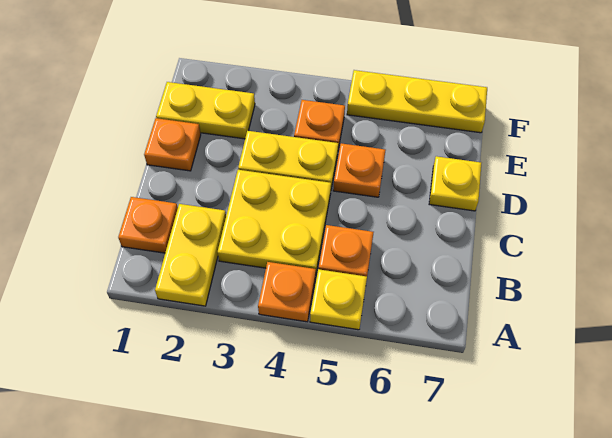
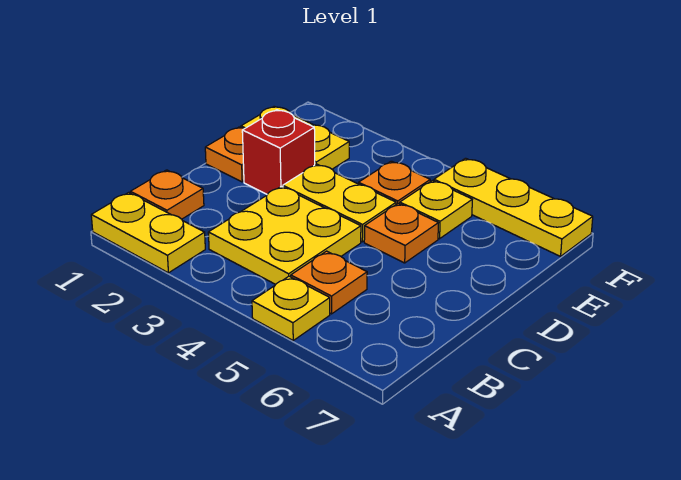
yellow 1x2 plate [155,204,226,306] -> yellow 1x2 plate turned to [91,193,205,273]
orange 1x1 plate [258,262,316,322] -> none
none -> red 1x1 brick [242,110,315,194]
yellow 1x1 plate [429,156,481,211] -> yellow 1x1 plate moved to [400,181,472,239]

